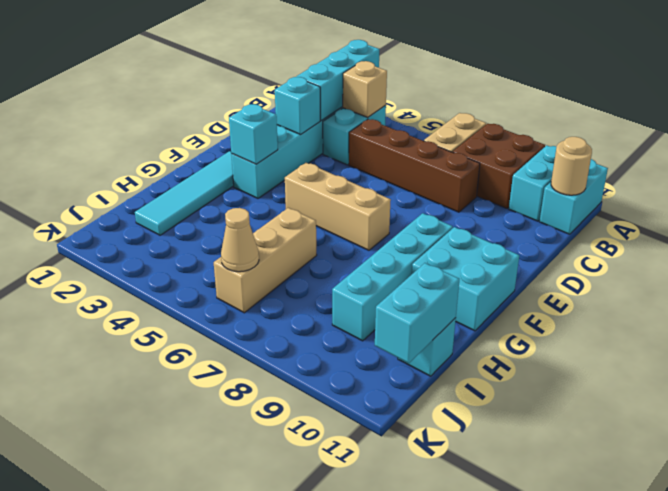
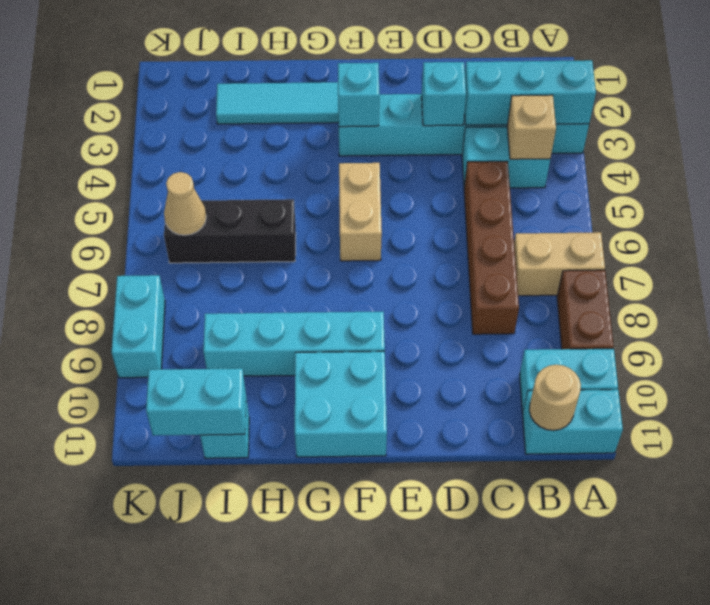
brown 2x2 brick [453,124,545,208] -> brown 1x2 brick [557,270,614,349]
tan 1x3 brick [285,163,391,250] -> tan 1x2 brick [339,163,382,261]
tan 1x3 brick [214,208,317,313] -> black 1x3 brick [164,199,296,263]
none -> cyan 1x2 brick [112,275,165,378]

